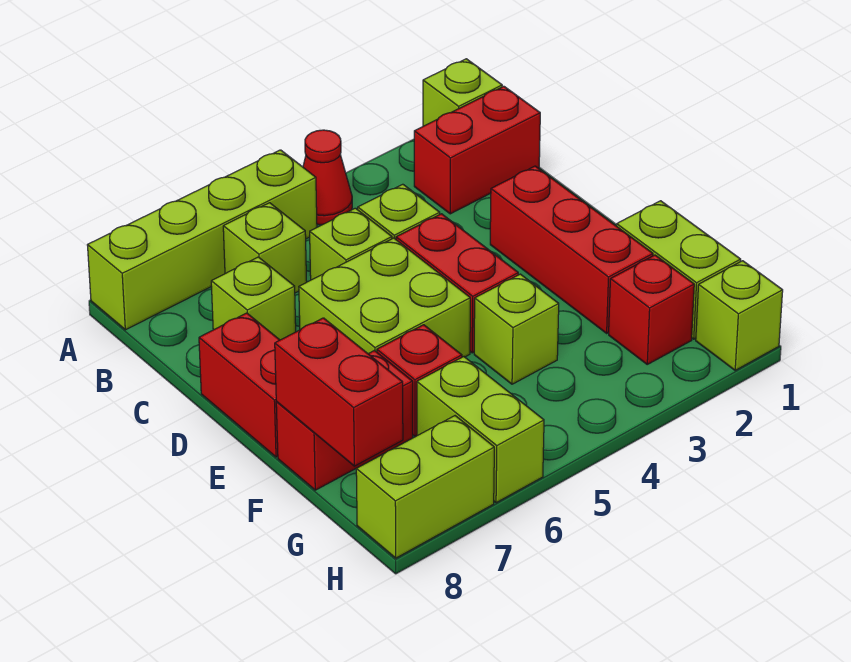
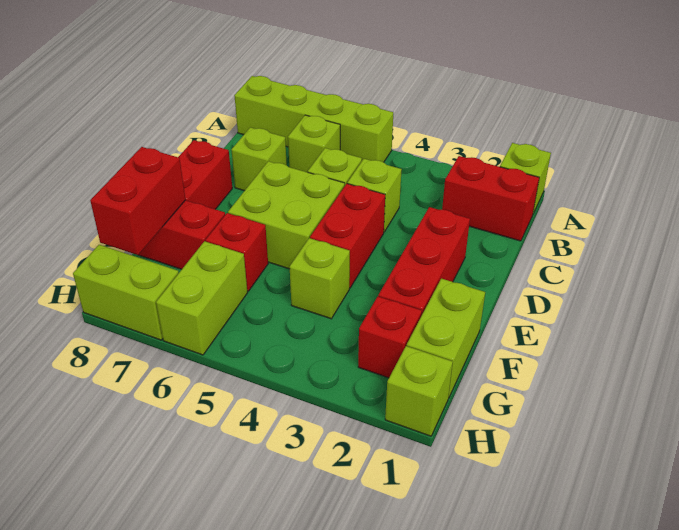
red 1x1 cone [303,130,352,225] -> none

